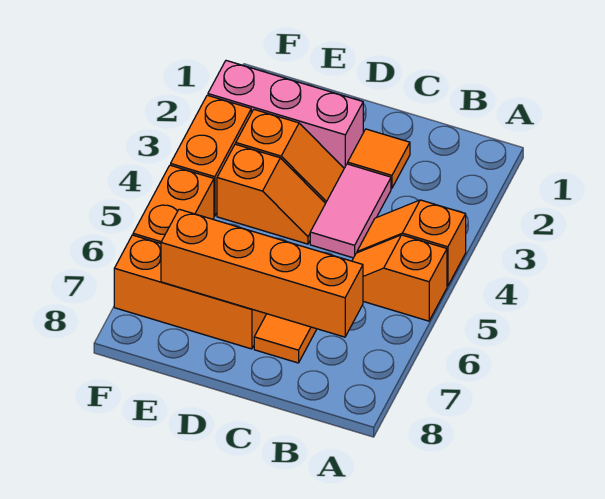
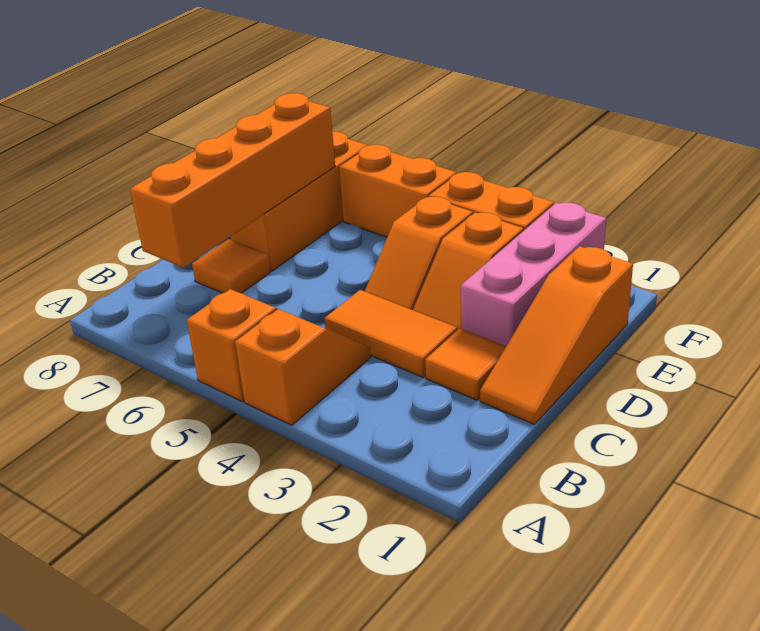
none -> orange 1x3 slope [480,246,633,424]
pink 1x2 tile [310,164,391,258] -> orange 1x2 tile [324,290,457,377]

